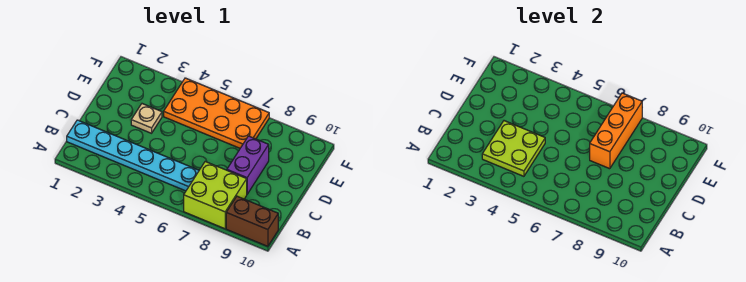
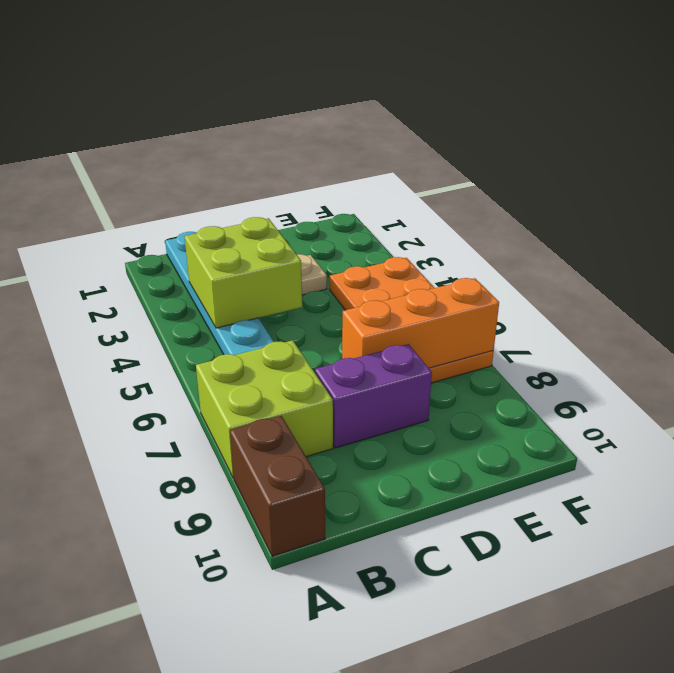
lime 2x2 plate [482,121,545,176] -> lime 2x2 brick [185,217,302,328]

